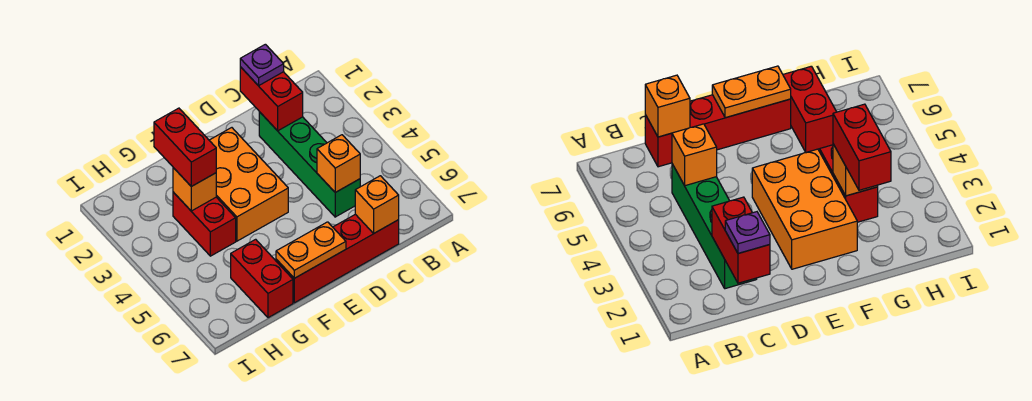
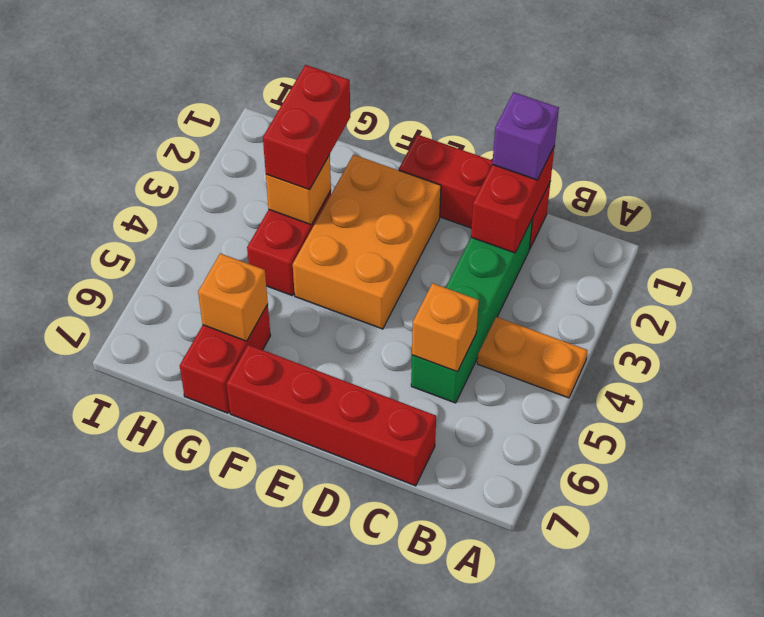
none -> red 1x3 brick [399,135,551,249]
purple 1x1 plate [240,44,284,86] -> purple 1x1 brick [492,92,559,180]
orange 1x1 brick [355,176,399,234] -> orange 1x1 brick moved to [198,253,268,341]
orange 1x2 plate [276,222,346,278] -> orange 1x2 plate moved to [477,317,588,398]

